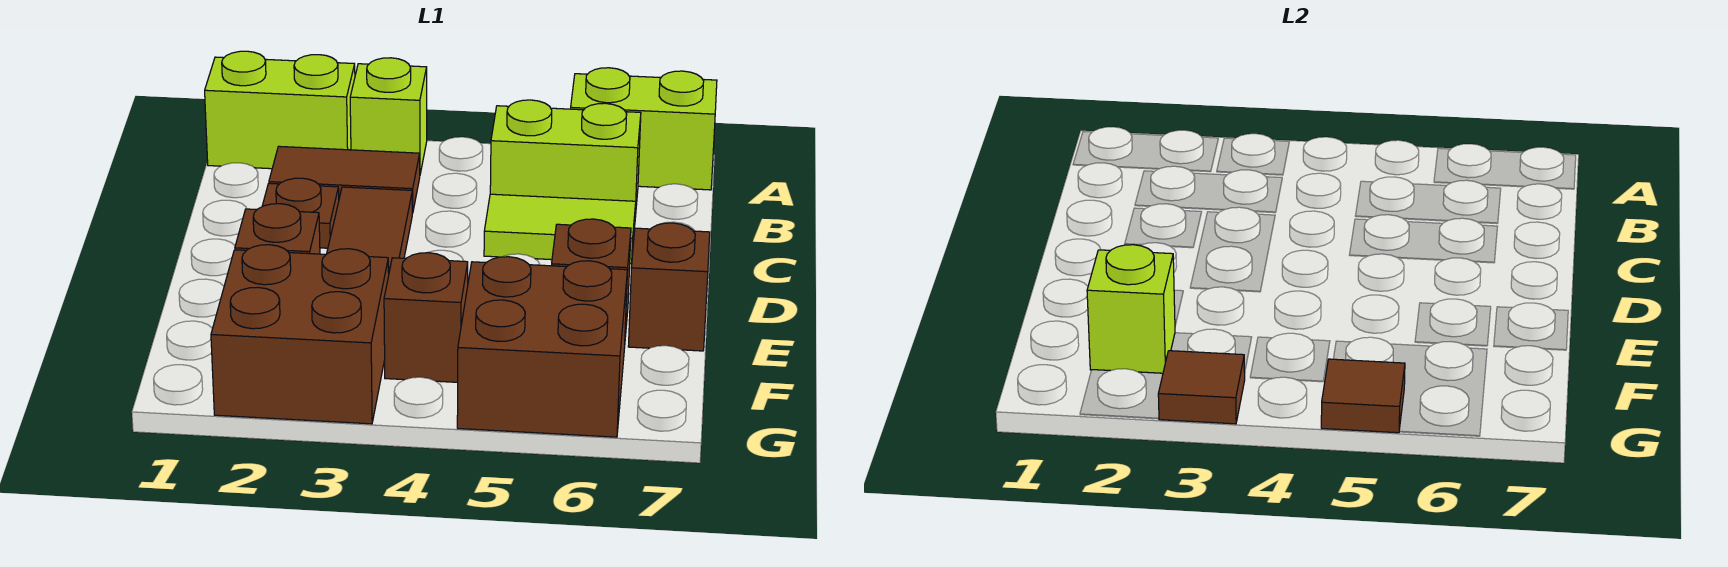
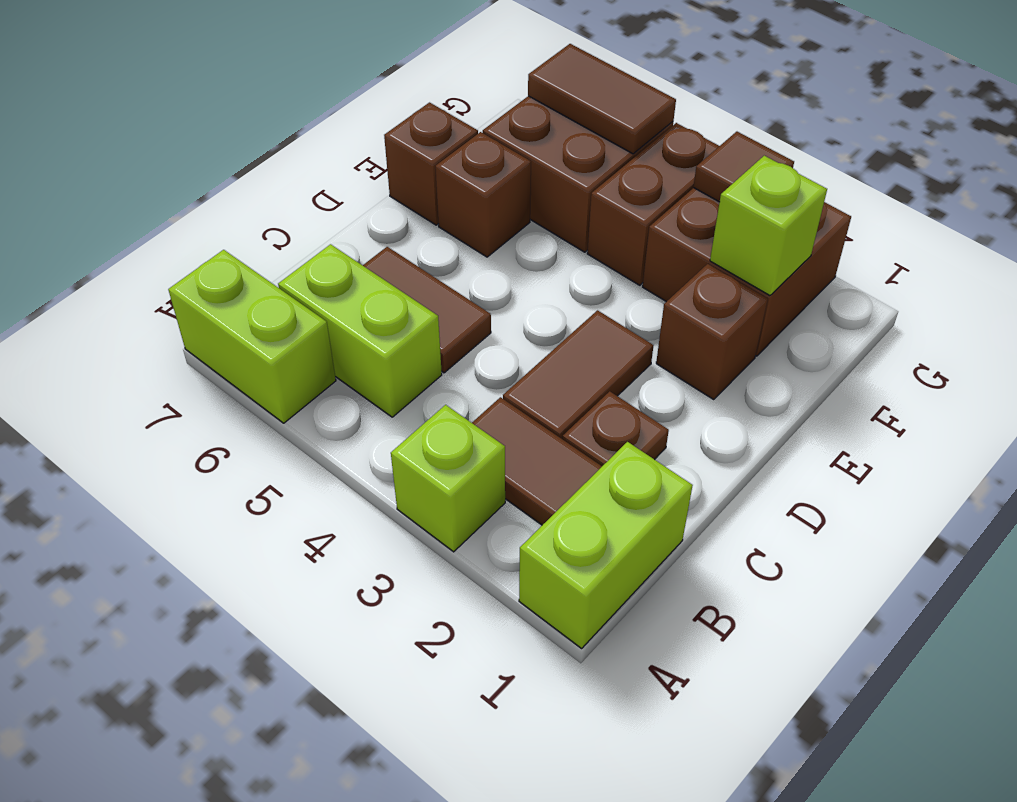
lime 1x2 brick [205,51,355,169] -> lime 1x2 brick turned to [519,442,693,648]
lime 1x2 tile [484,194,636,264] -> brown 1x2 tile [363,247,491,373]
brown 1x1 brick [384,253,468,382] -> brown 1x2 brick [587,123,719,285]
brown 1x1 tile [1321,359,1405,433] -> brown 1x2 tile [528,44,676,154]

